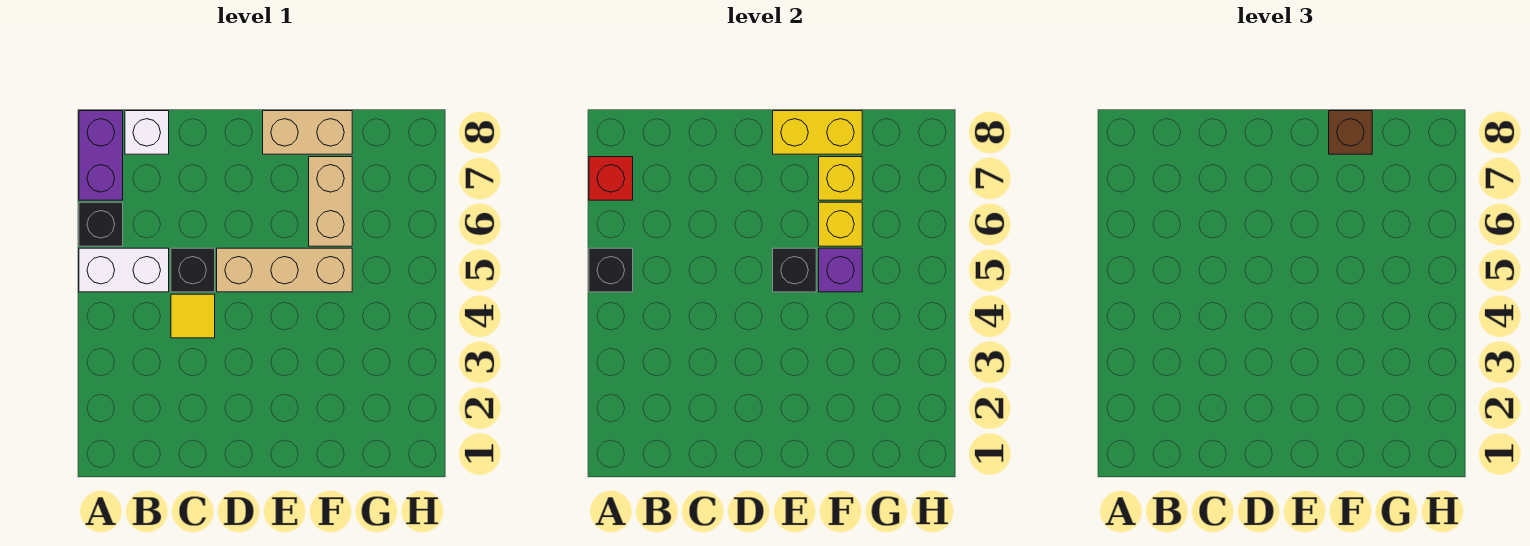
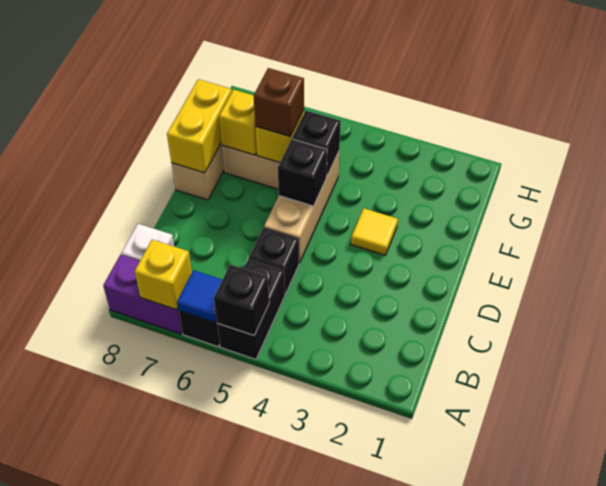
white 1x2 brick [79,248,169,292] -> black 1x2 brick [217,259,285,359]
none -> blue 1x1 tile [177,270,222,322]
red 1x1 brick [589,157,633,200] -> yellow 1x1 brick [135,240,192,310]
yellow 1x1 tile [171,294,215,338] -> yellow 1x1 tile moved to [351,208,398,255]
purple 1x1 brick [819,248,862,292] -> black 1x1 brick [292,111,341,176]
brown 1x1 brick [1329,111,1372,154] -> brown 1x1 brick moved to [254,68,304,137]

